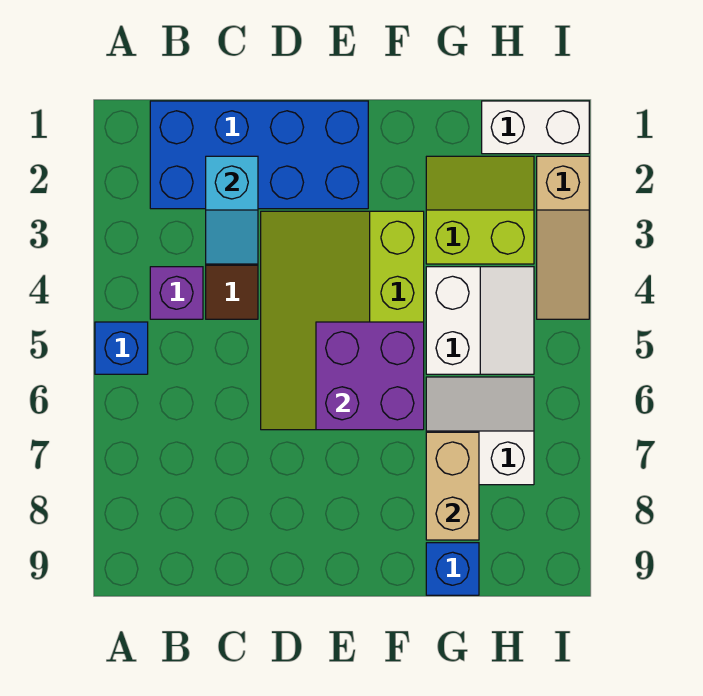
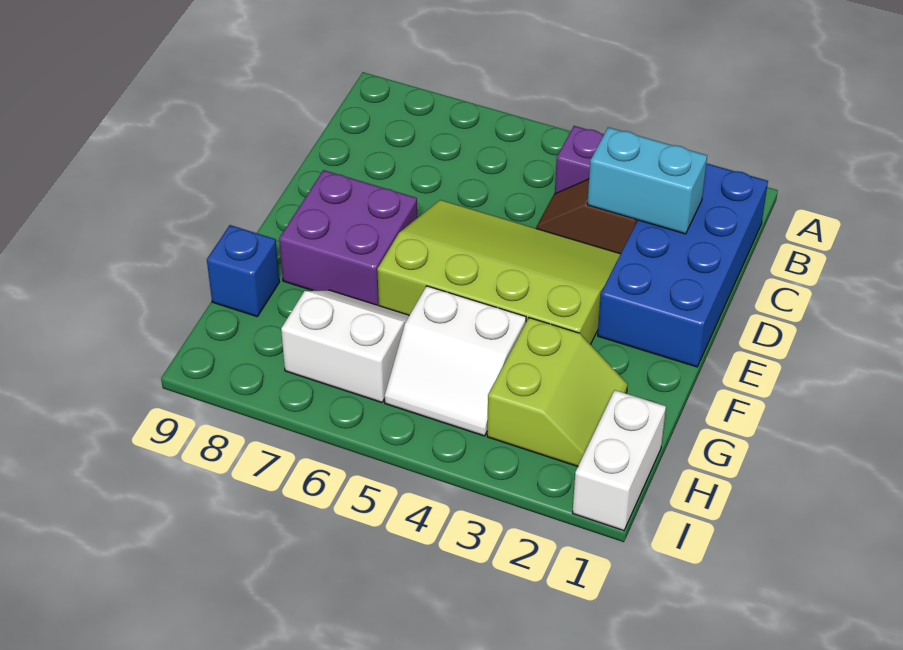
blue 1x1 brick [95,322,148,374] -> none
cyan 1x2 slope [206,156,258,264] -> cyan 1x2 brick [587,127,707,234]
purple 2x2 brick [316,322,424,430] -> purple 2x2 brick moved to [279,170,417,306]
white 2x2 slope [426,377,534,485] -> white 2x2 slope turned to [281,290,409,402]
tan 1x2 brick [426,432,479,540] -> none
tan 1x3 slope [537,156,589,319] -> none

